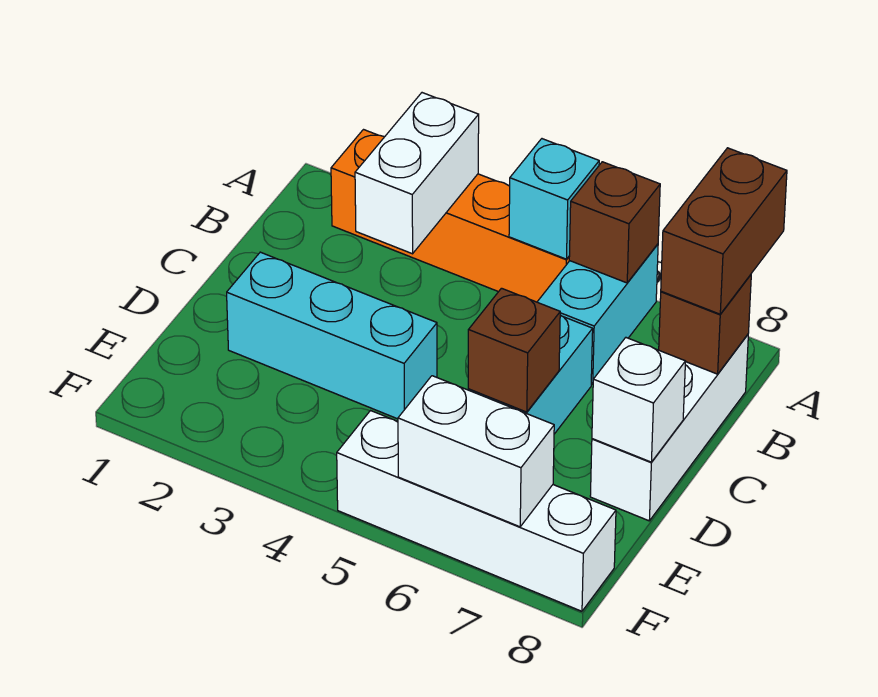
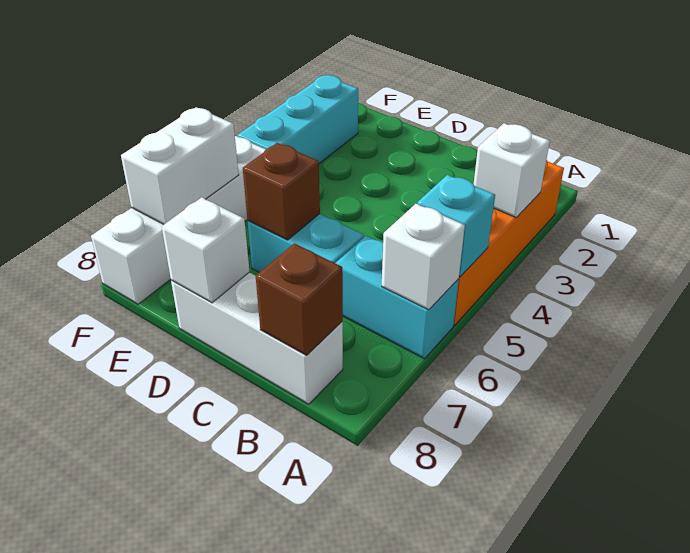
white 1x2 brick [355,93,479,254] -> white 1x1 brick [474,123,550,217]
brown 1x1 brick [569,162,660,283] -> white 1x1 brick [382,204,465,310]
brown 1x2 brick [661,148,787,314] -> none
cyan 1x3 brick [227,252,437,419] -> cyan 1x3 brick moved to [237,75,358,163]

